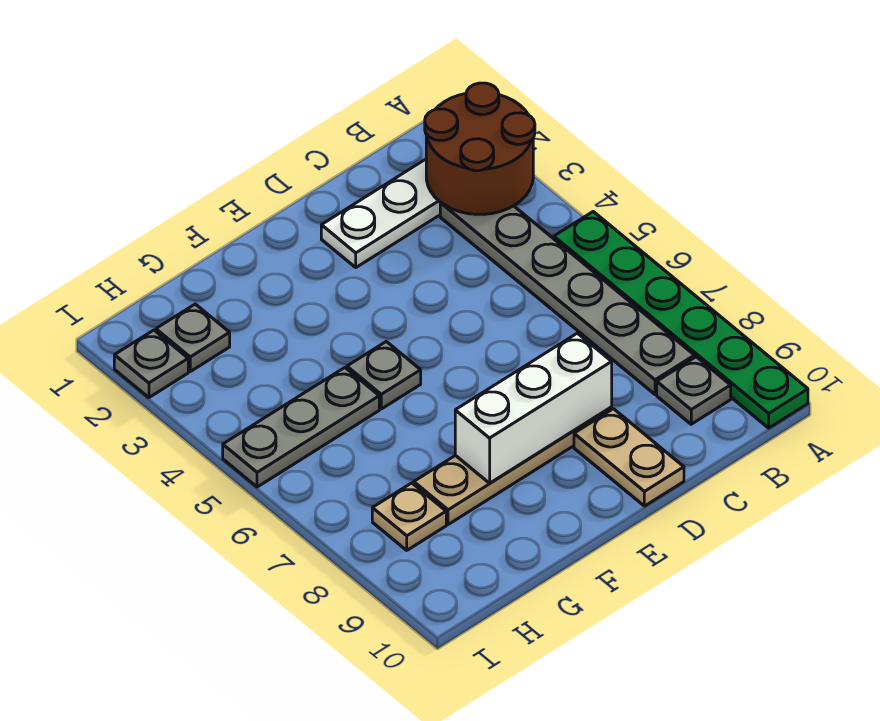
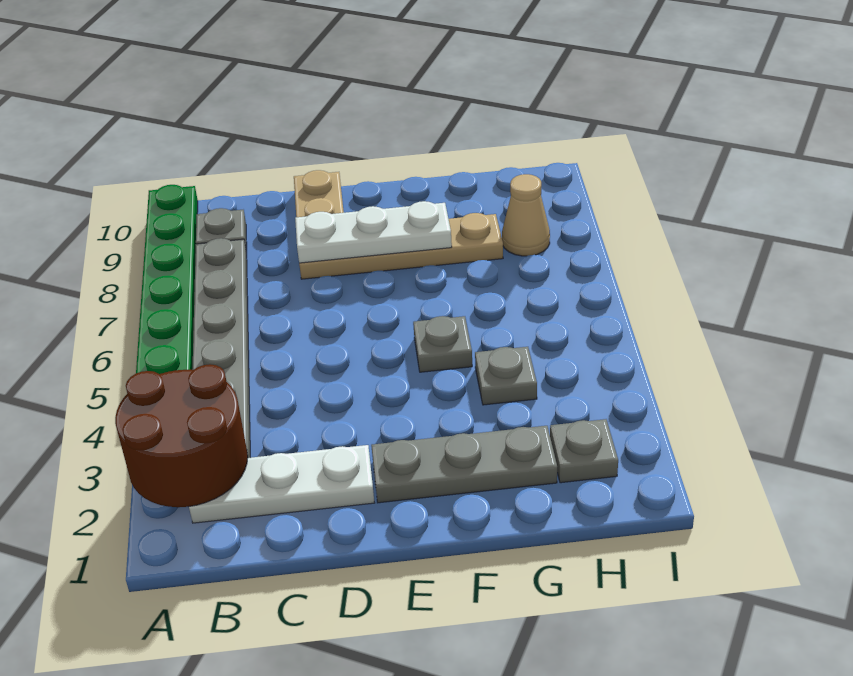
white 1x3 brick [455,333,612,483] -> white 1x3 plate [295,201,452,263]
grey 1x3 plate [223,368,379,487] -> grey 1x3 plate moved to [371,426,557,503]
tan 1x1 plate [372,483,446,550] -> tan 1x1 cone [502,174,550,256]
grey 1x1 plate [114,330,188,398] -> grey 1x1 plate moved to [475,347,537,405]

